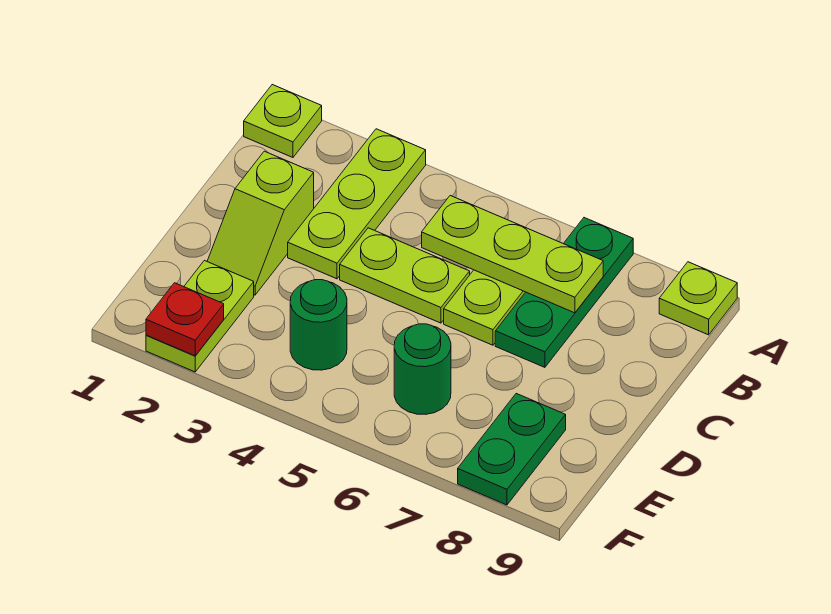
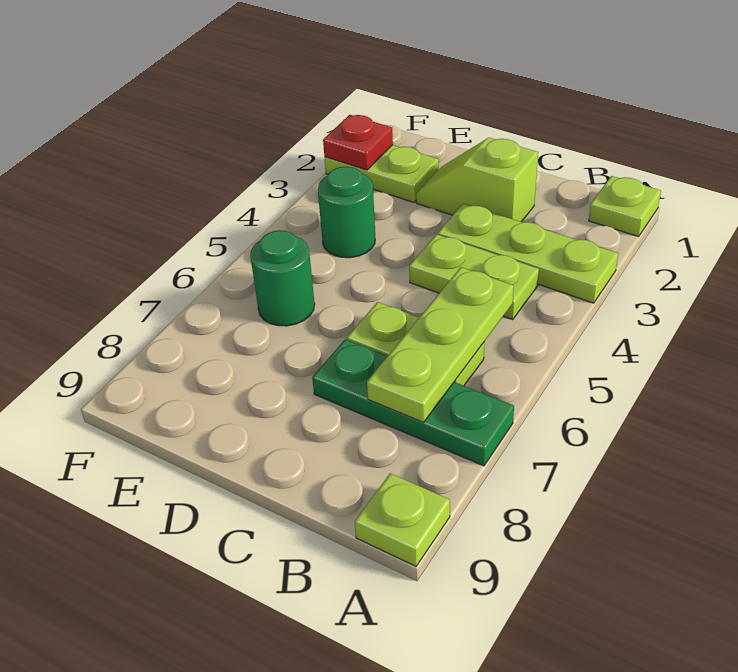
lime 1x2 plate [340,228,470,323] -> lime 1x2 plate turned to [409,234,539,320]
green 1x2 plate [458,394,566,505] -> none

